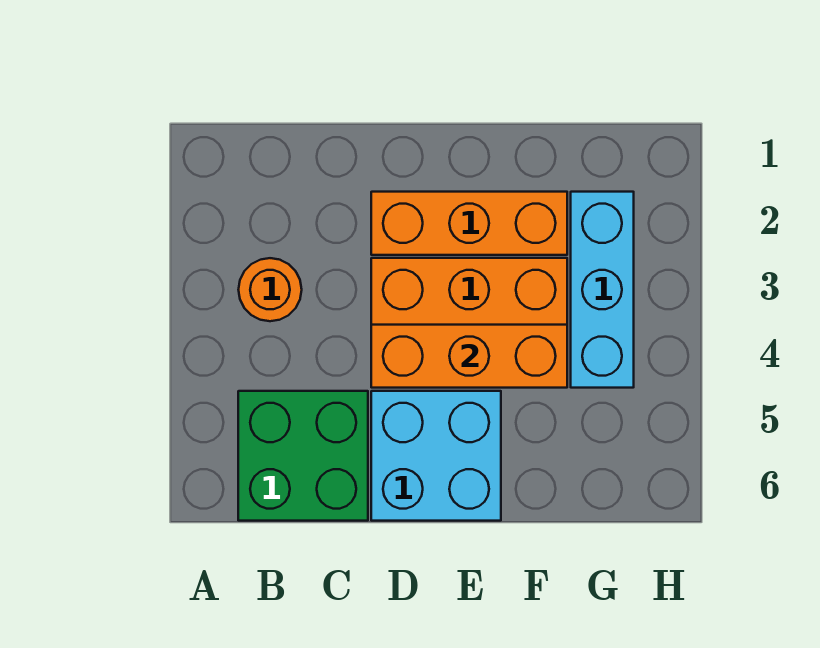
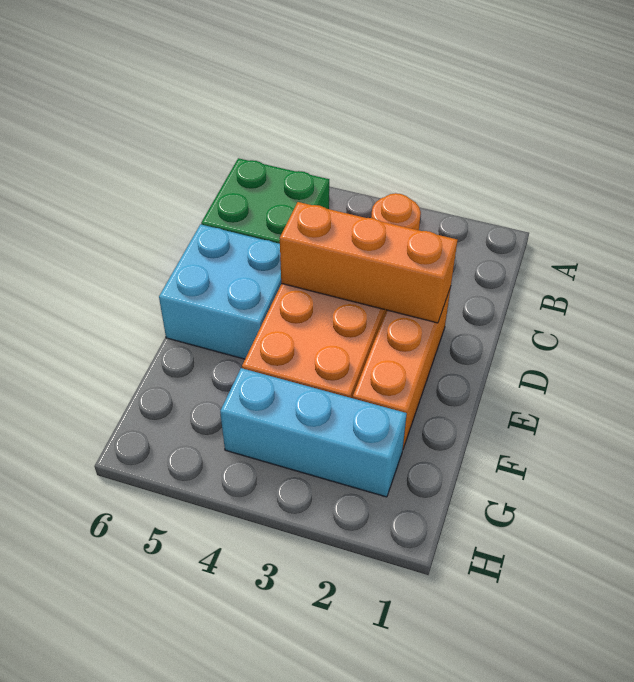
orange 1x3 brick [371,325,567,388] -> orange 1x3 brick turned to [280,202,457,323]

